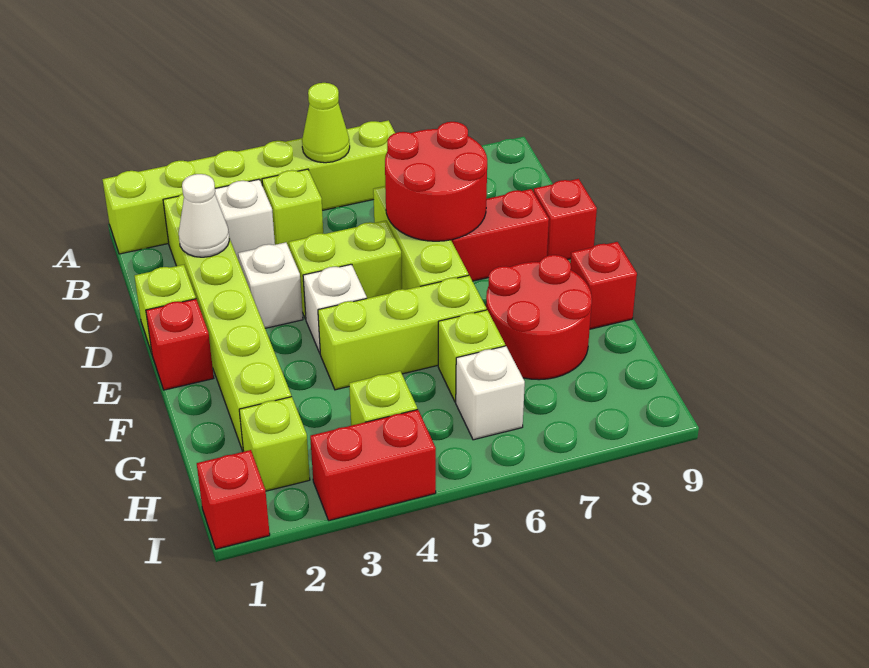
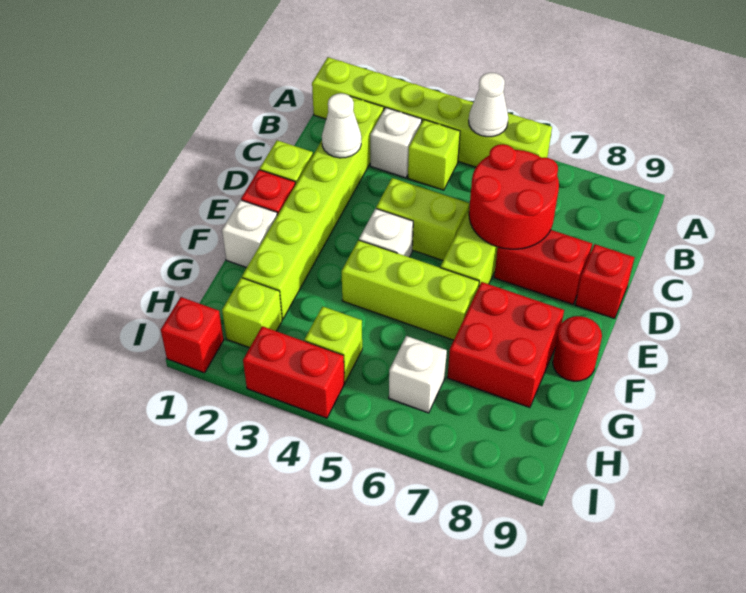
lime 1x1 cone [302,83,350,163] -> white 1x1 cone [469,73,508,137]
white 1x1 brick [238,242,303,328] -> white 1x1 brick moved to [222,200,277,268]
red 2x2 round brick [486,255,592,380] -> red 2x2 brick [447,282,564,407]
red 1x1 brick [570,242,637,329] -> red 1x1 round brick [553,316,602,381]
lime 1x1 brick [438,310,505,402] -> none

